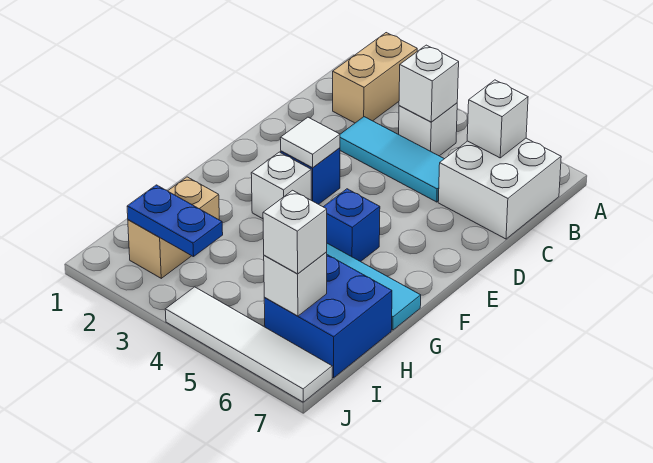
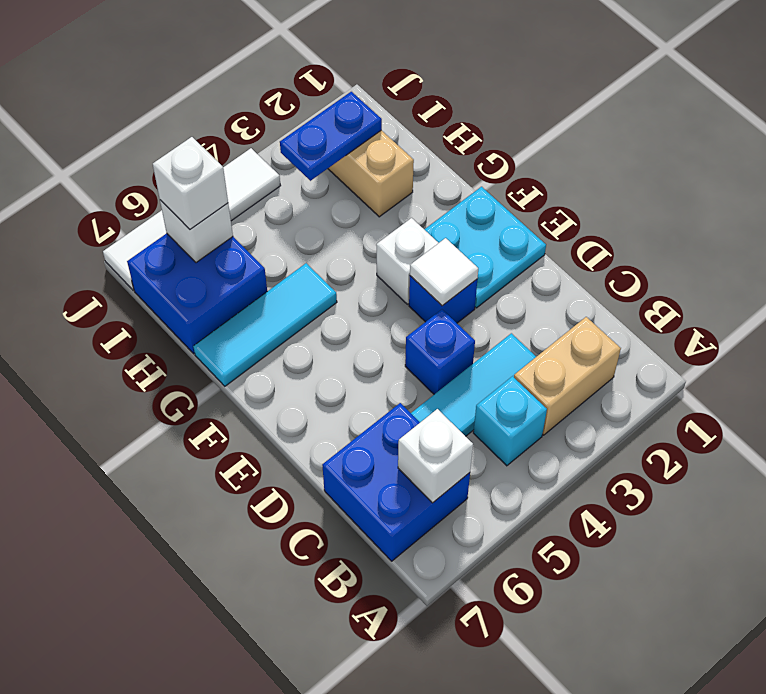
tan 1x2 brick [333,33,417,123] -> tan 1x2 brick turned to [514,317,621,435]
white 1x1 brick [399,103,457,156] -> cyan 1x1 brick [473,376,547,466]
white 1x1 brick [399,45,459,122] -> none
white 2x2 brick [438,138,561,239] -> blue 2x2 brick [322,403,470,561]
none -> cyan 2x2 plate [424,187,546,308]
blue 1x1 brick [324,189,380,262] -> blue 1x1 brick moved to [405,310,475,394]

